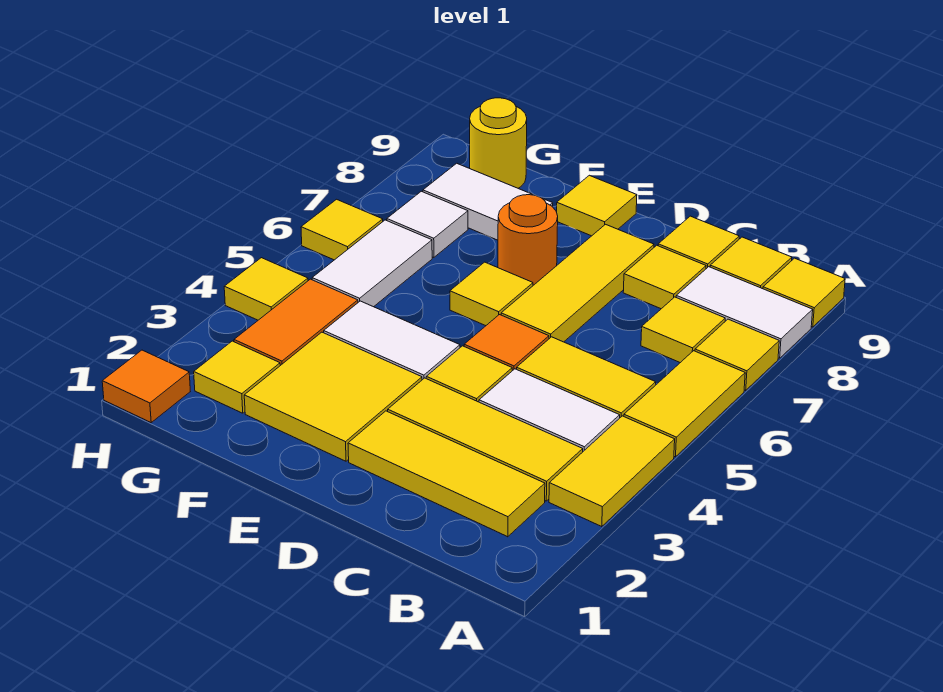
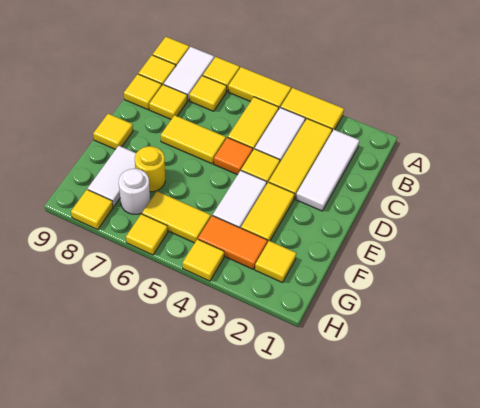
yellow 1x3 tile [348,411,545,537] -> white 1x3 tile [296,130,359,211]
yellow 1x3 tile [501,224,654,342] -> yellow 1x2 tile [161,115,226,164]
yellow 2x2 tile [244,332,422,461] -> yellow 1x2 tile [241,182,295,243]
yellow 1x1 tile [450,262,533,326] -> yellow 1x1 tile moved to [71,190,113,229]
orange 1x1 round brick [498,195,558,285] -> none
white 1x2 tile [312,220,432,307] -> yellow 1x2 tile [142,191,211,243]
white 1x1 tile [387,191,468,257] -> white 1x1 round brick [119,169,150,214]
yellow 1x1 round brick [470,98,527,188] -> yellow 1x1 round brick moved to [135,146,165,192]
orange 1x1 tile [102,350,190,422] -> none

